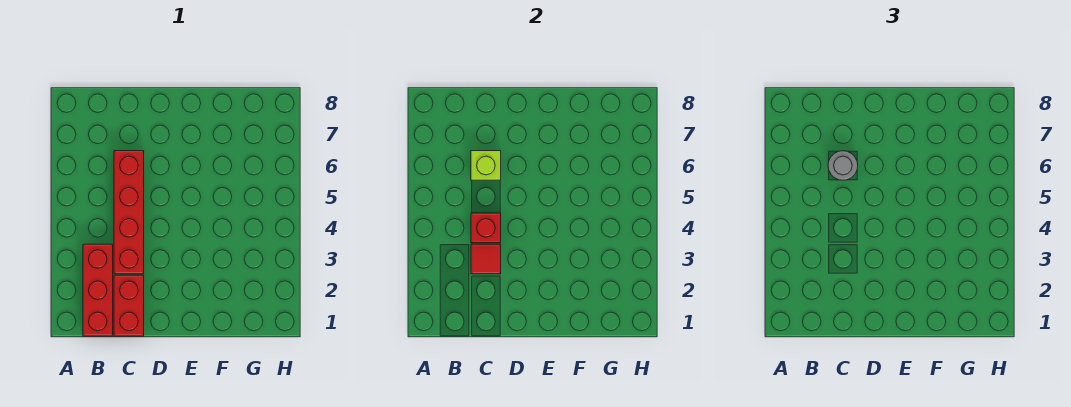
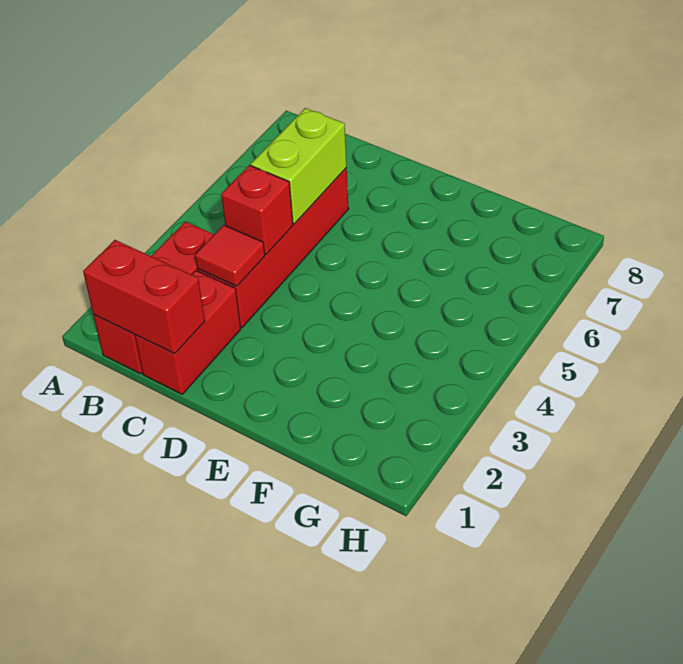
none -> red 1x2 brick [83,240,205,354]
lime 1x1 brick [471,151,501,180] -> lime 1x2 brick [251,108,347,224]
grey 1x1 round brick [828,151,858,180] -> none

